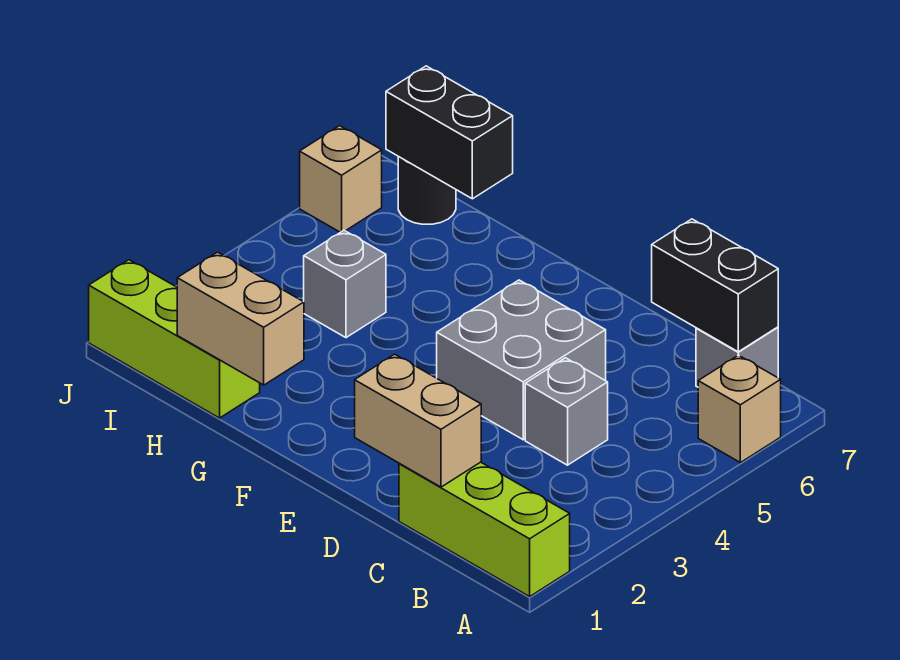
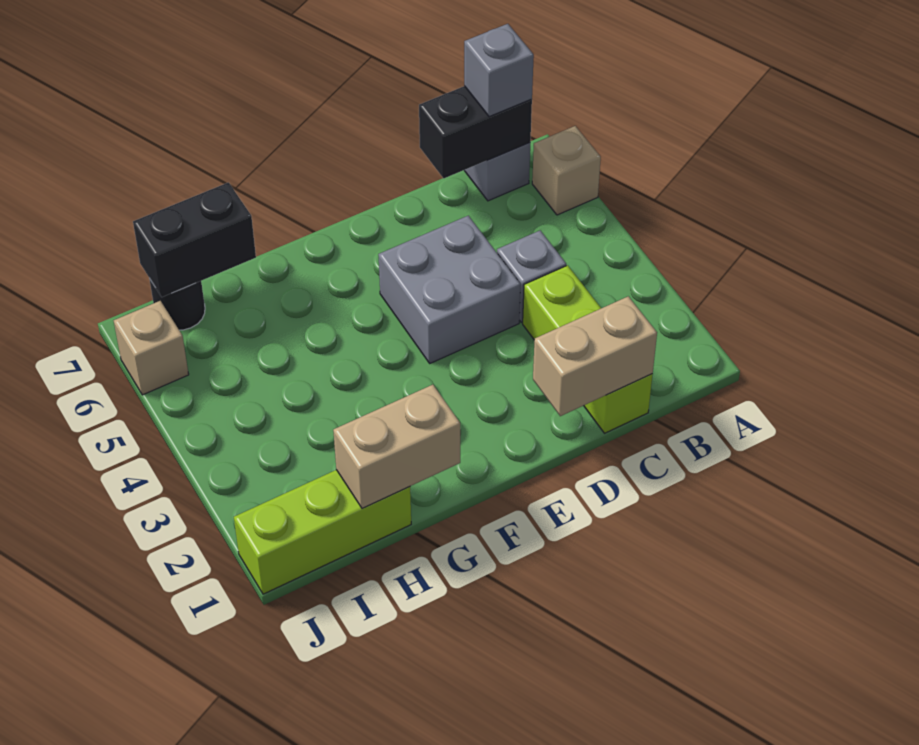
lime 1x3 brick [399,462,570,597] -> lime 1x3 brick turned to [523,265,653,433]
grey 1x1 brick [304,230,386,338] -> grey 1x1 brick moved to [464,24,534,117]

